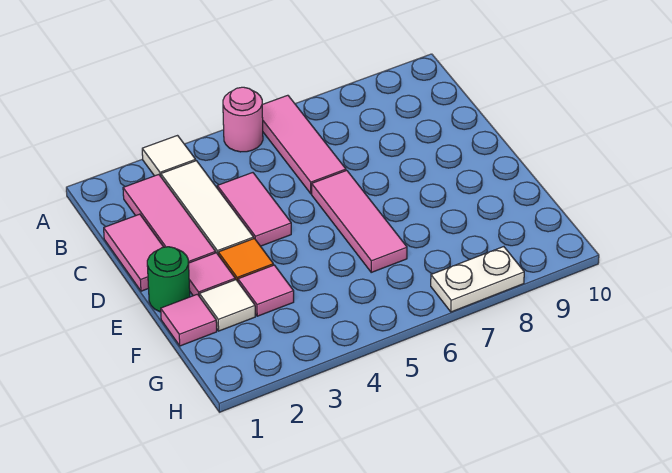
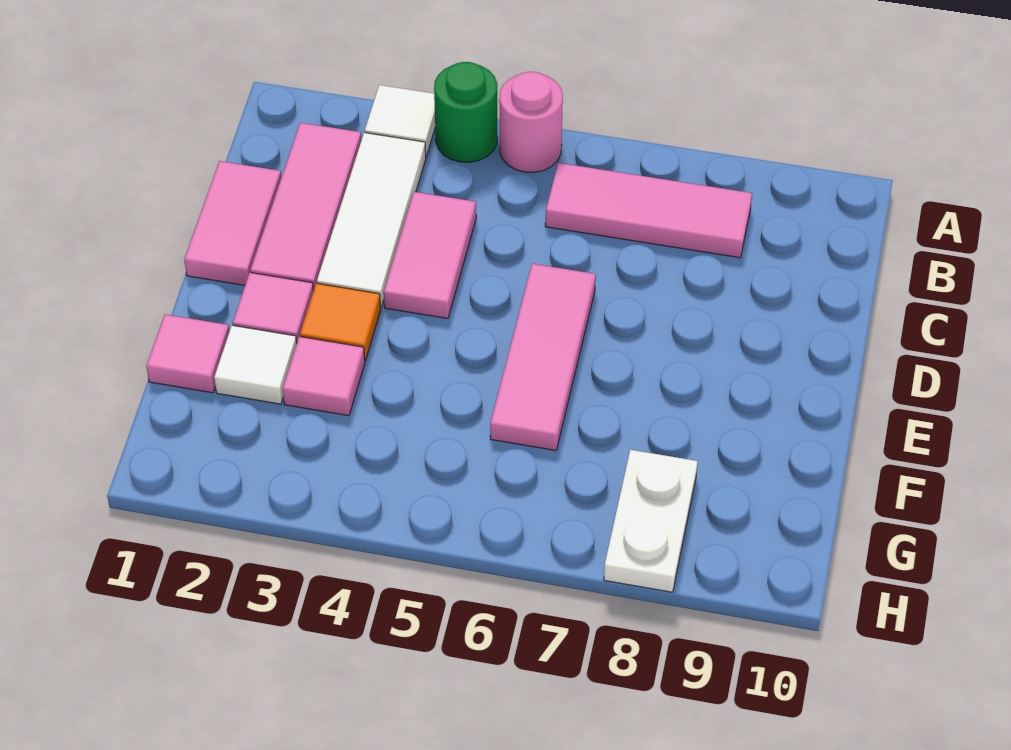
pink 1x3 tile [262,95,346,194] -> pink 1x3 tile turned to [545,163,752,258]
green 1x1 round brick [147,247,190,312] -> green 1x1 round brick moved to [434,62,497,162]
white 1x2 plate [431,247,524,312] -> white 1x2 plate turned to [604,450,698,592]

